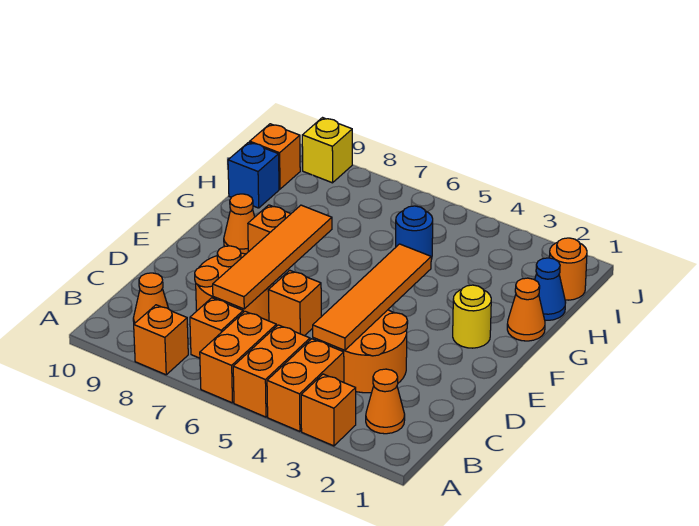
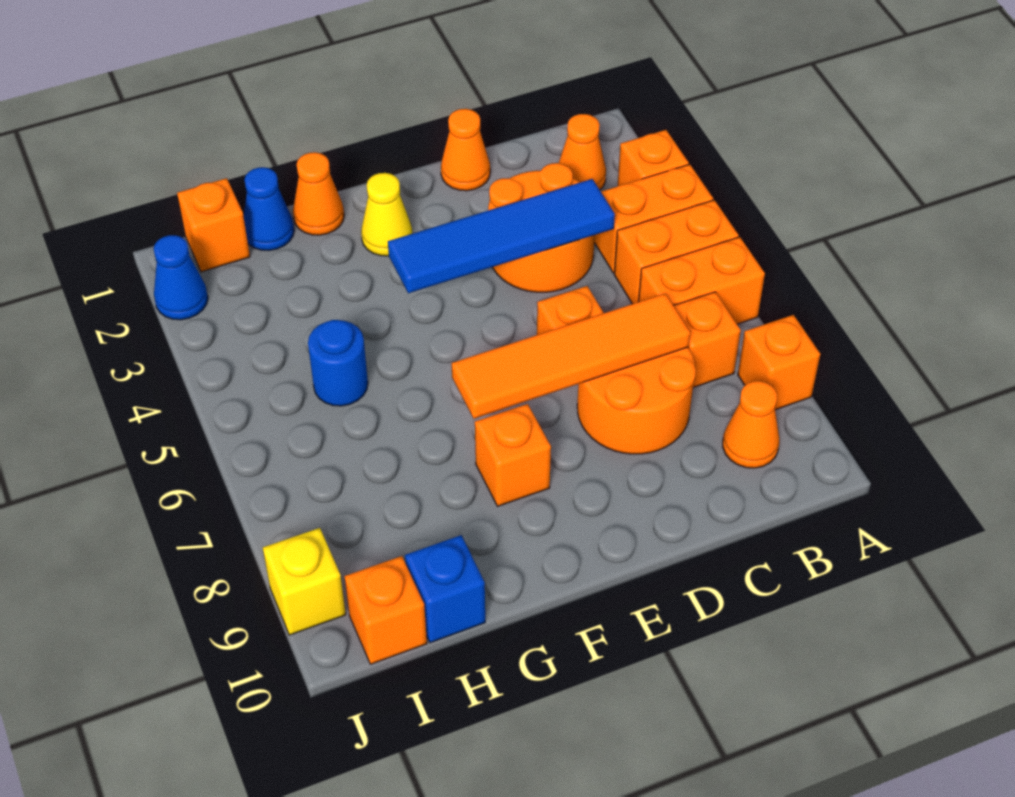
orange 1x4 tile [313,244,431,350] -> blue 1x4 tile [388,179,615,293]
yellow 1x1 round brick [453,285,491,348] -> yellow 1x1 cone [361,173,412,256]
orange 1x1 cone [224,194,255,254] -> orange 1x1 cone moved to [441,109,490,191]
orange 1x1 round brick [549,238,587,300] -> orange 1x1 brick [177,178,250,272]
none -> blue 1x1 cone [154,235,208,320]

